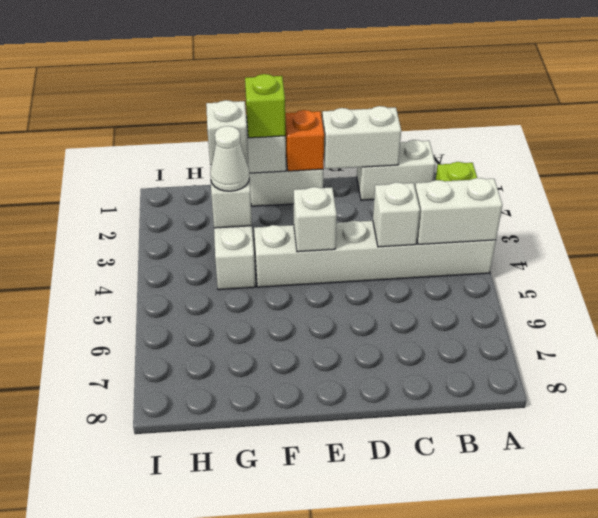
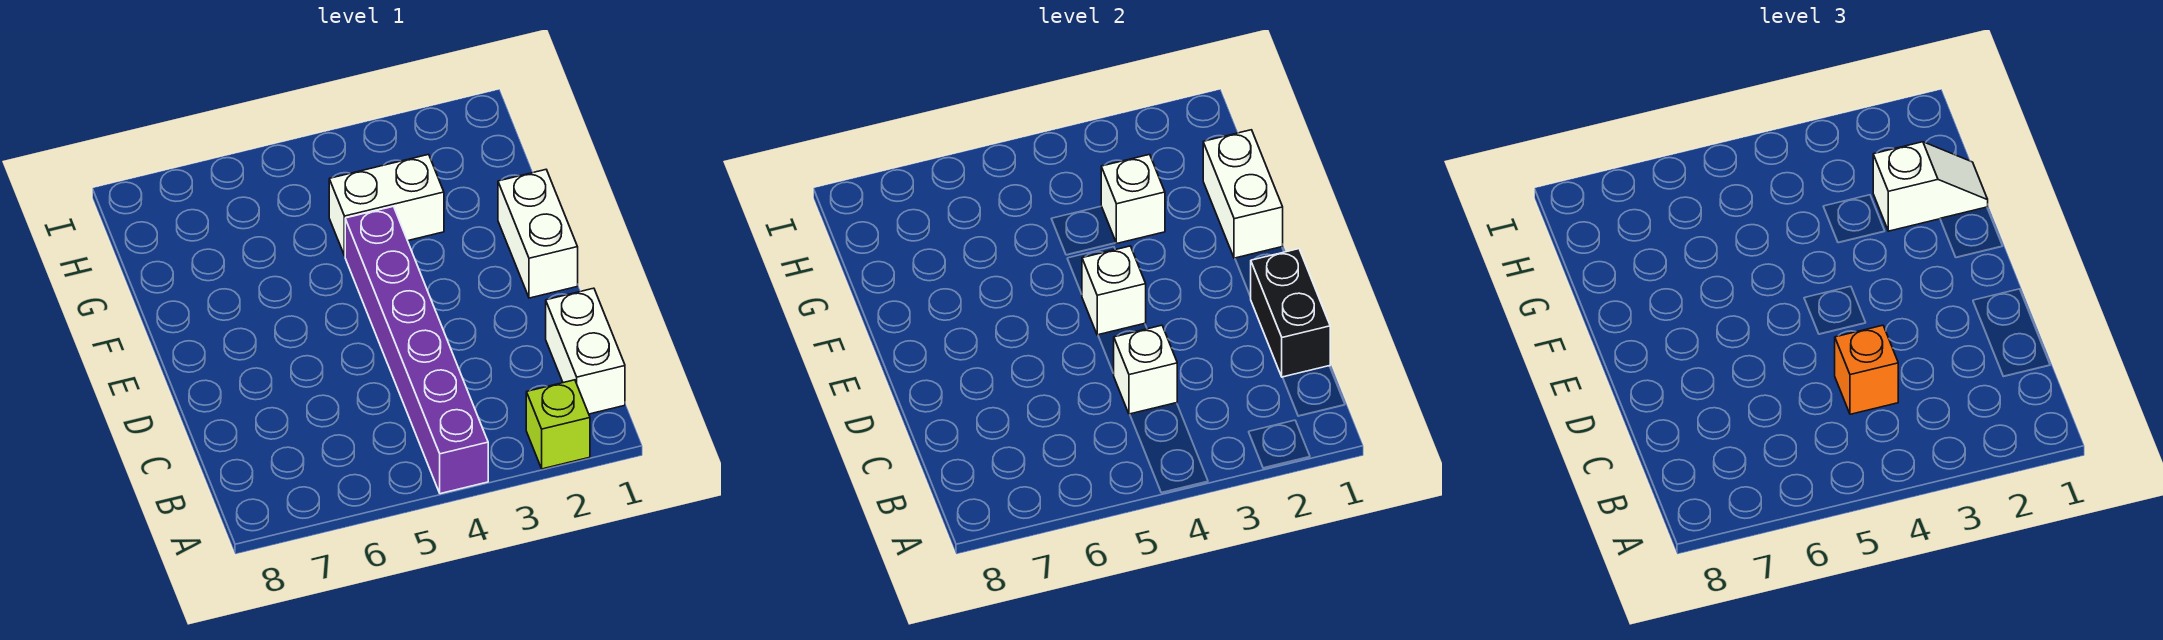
white 1x6 brick [254,221,496,287] -> purple 1x6 brick [345,206,488,494]
white 1x2 brick [415,178,502,244] -> none
white 1x2 brick [322,106,401,169] -> black 1x2 brick [1251,249,1330,377]
orange 1x1 brick [285,110,324,171] -> orange 1x1 brick moved to [1835,325,1898,414]
lime 1x1 brick [245,74,285,138] -> none
white 1x1 cone [210,126,249,191] -> none

